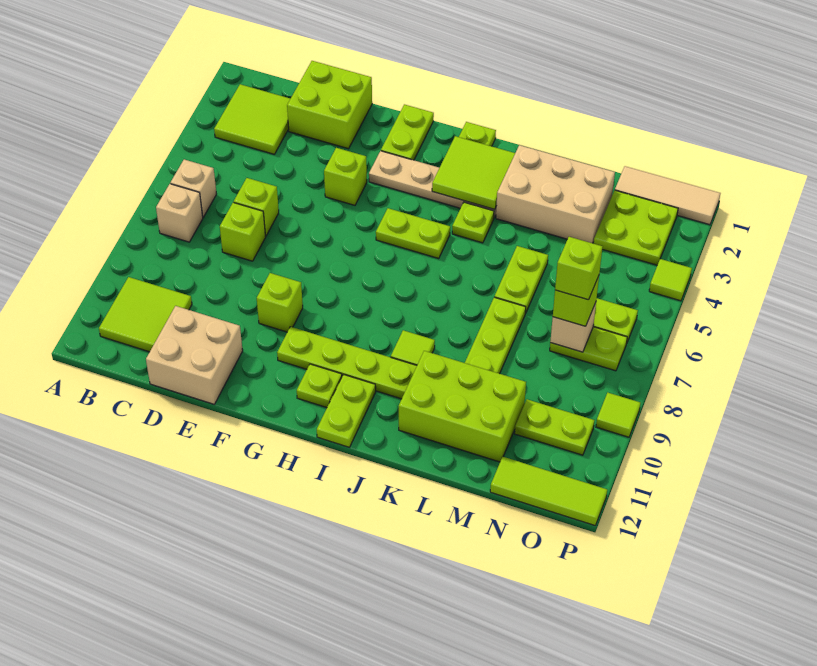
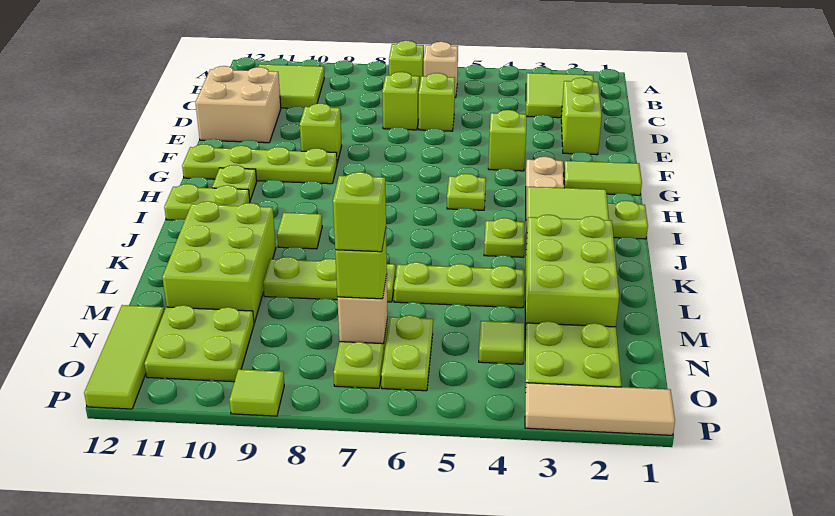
tan 1x1 brick [156,184,203,242] -> lime 1x1 brick [389,41,424,87]
lime 2x2 brick [287,61,372,149] -> lime 1x2 brick [561,78,602,155]
lime 1x2 plate [381,104,434,160] -> lime 1x2 tile [564,161,642,195]
lime 1x4 plate [277,327,417,399] -> lime 1x4 plate turned to [182,144,337,184]
lime 1x2 plate [376,208,450,258] -> lime 1x1 plate [447,174,486,210]
tan 2x3 brick [496,145,615,243] -> lime 2x3 brick [525,215,619,335]
lime 1x2 plate [495,246,548,313] -> lime 1x3 plate [394,262,524,308]
tan 1x3 tile [615,166,720,225] -> tan 1x3 tile turned to [525,383,675,435]
lime 1x2 plate [515,399,595,455] -> lime 2x2 plate [144,305,254,382]
lime 1x1 tile [649,259,692,301] -> lime 1x1 tile moved to [479,321,524,364]

